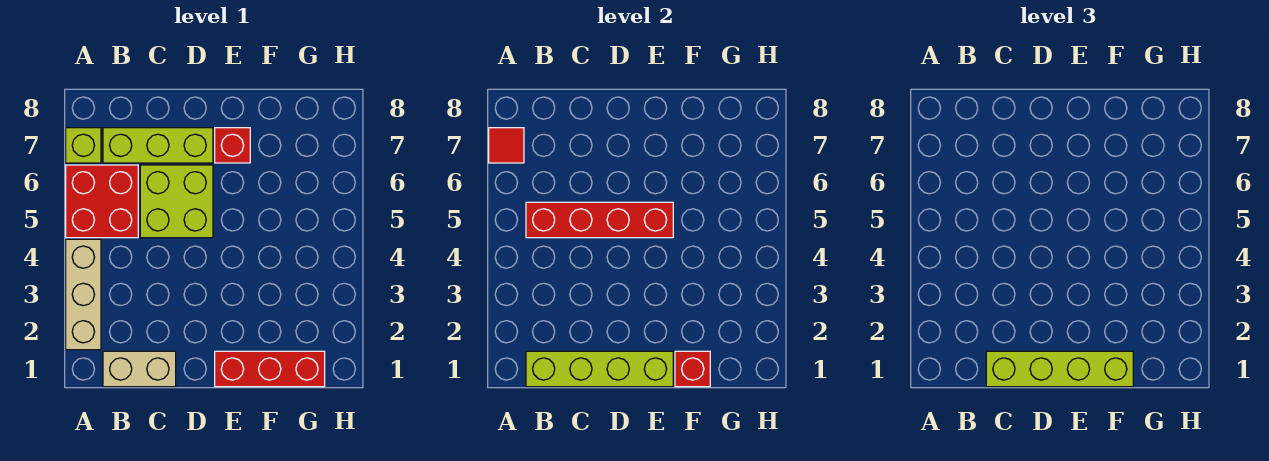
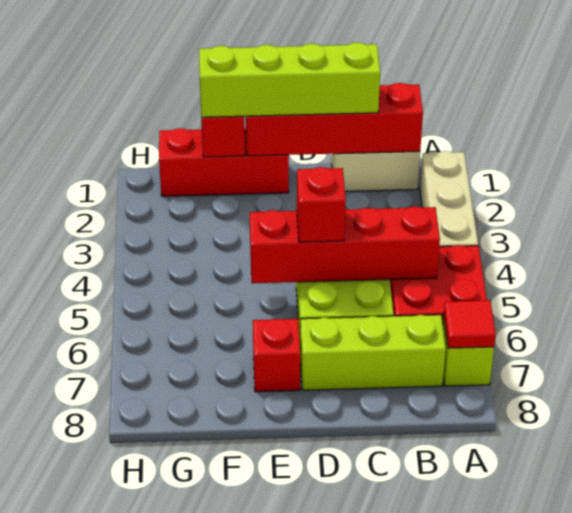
lime 1x4 brick [526,351,673,387] -> red 1x4 brick [246,83,423,156]
none -> red 1x1 brick [297,167,346,242]

